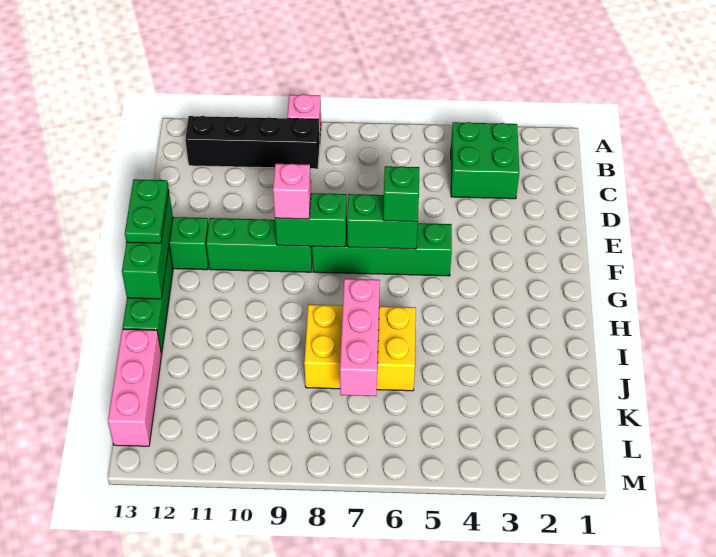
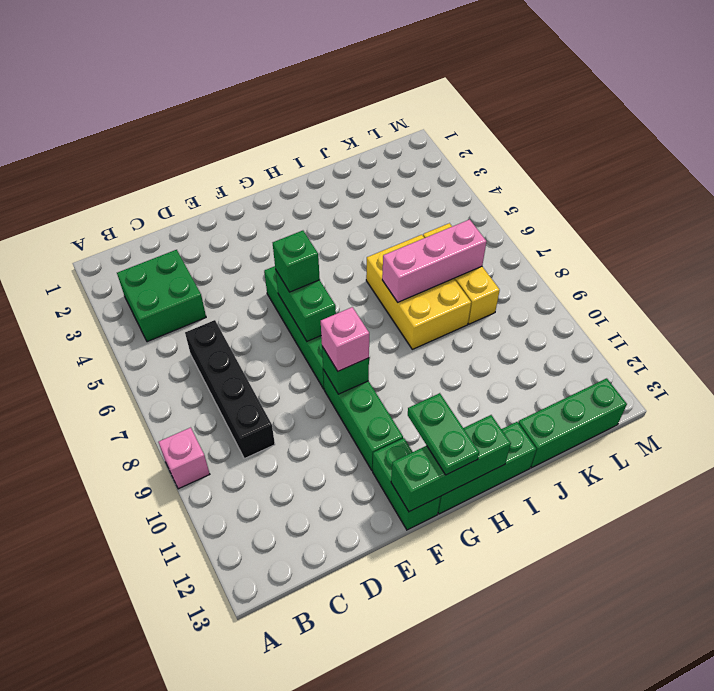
black 1x4 brick [185,116,320,169] -> black 1x4 brick moved to [185,320,275,459]
green 1x2 brick [275,193,347,247] -> green 1x1 brick [322,347,369,394]
green 1x2 plate [125,179,169,243] -> green 1x2 plate turned to [408,393,479,475]
pink 1x3 brick [108,329,162,446] -> green 1x3 brick [518,378,627,468]
none -> yellow 1x3 brick [423,223,500,324]

